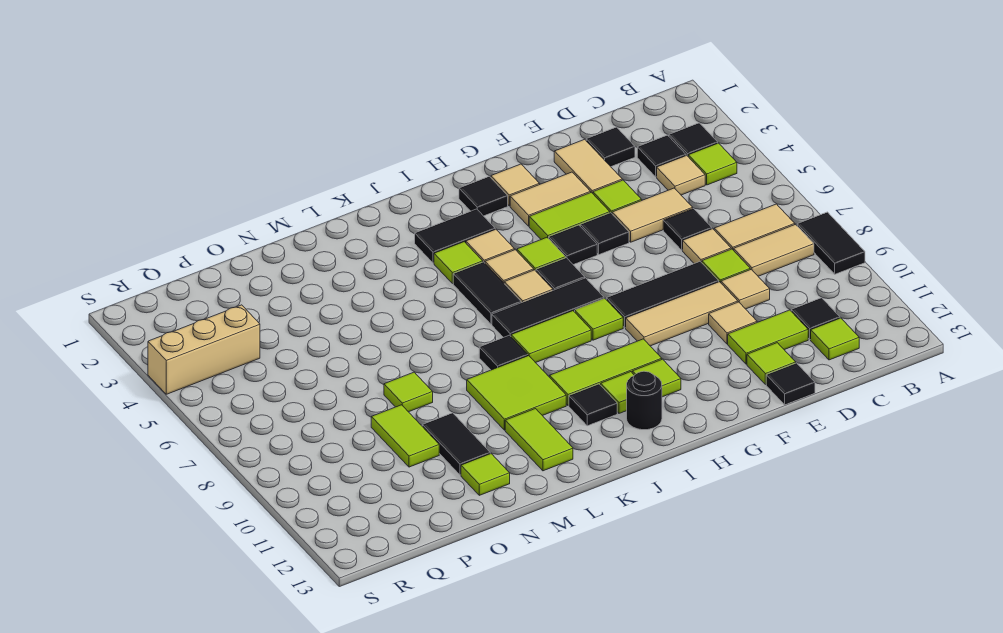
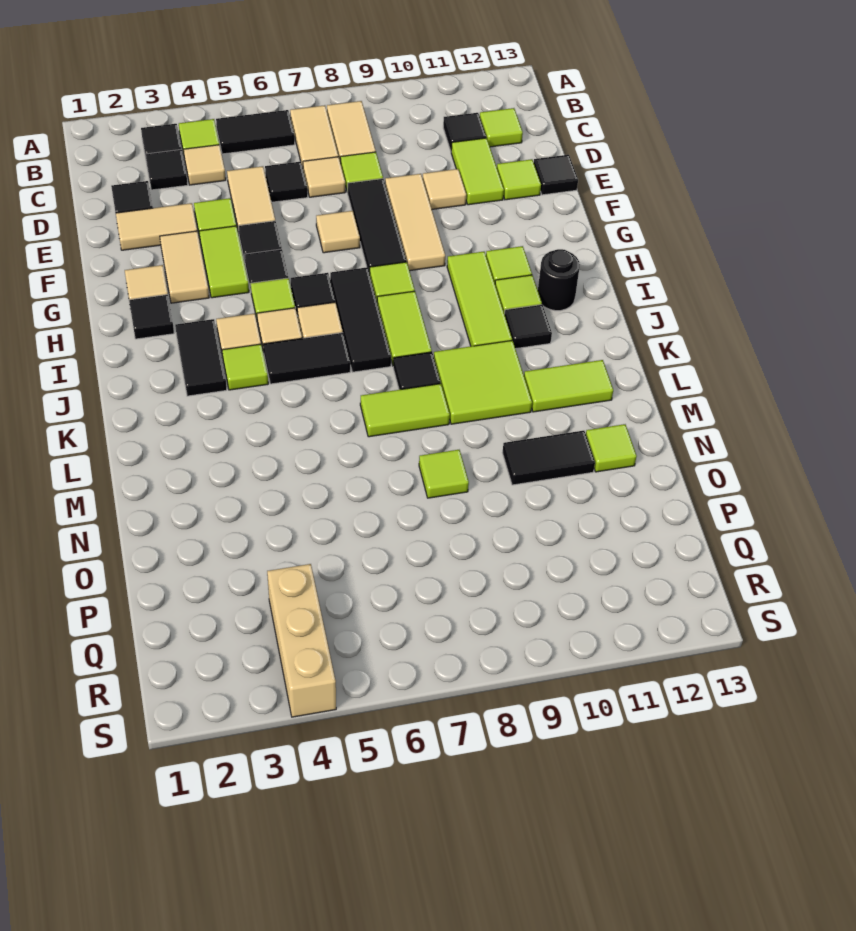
black 1x2 tile [797,212,865,274] -> black 1x2 tile moved to [216,110,295,154]
tan 1x1 tile [721,269,770,309] -> tan 1x1 tile moved to [316,211,360,253]
lime 1x2 tile [371,405,439,467] -> lime 1x2 tile moved to [360,384,450,437]

